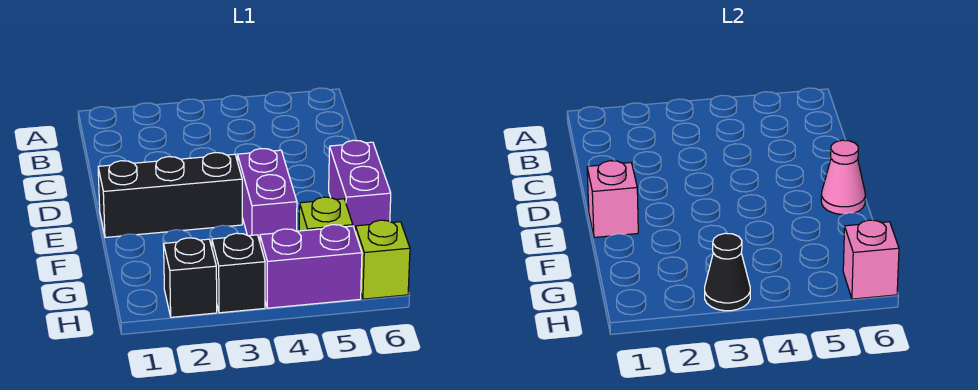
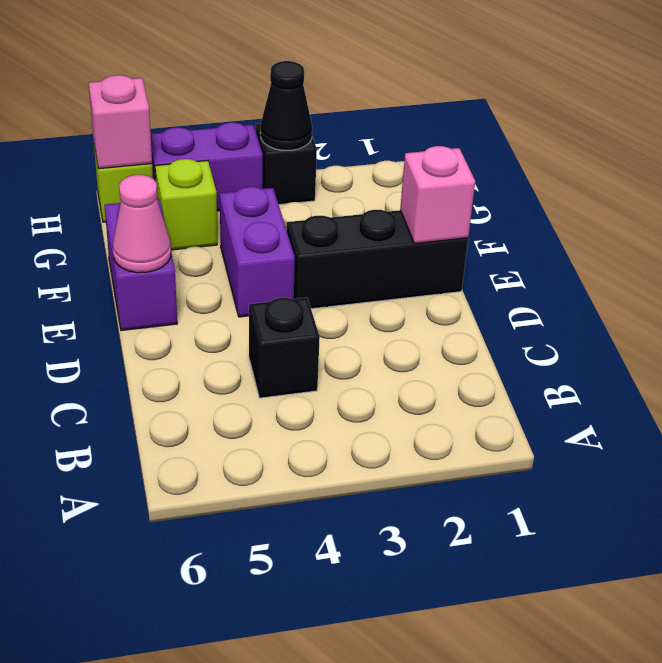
black 1x1 brick [164,238,217,317] -> black 1x1 brick moved to [249,298,320,398]

